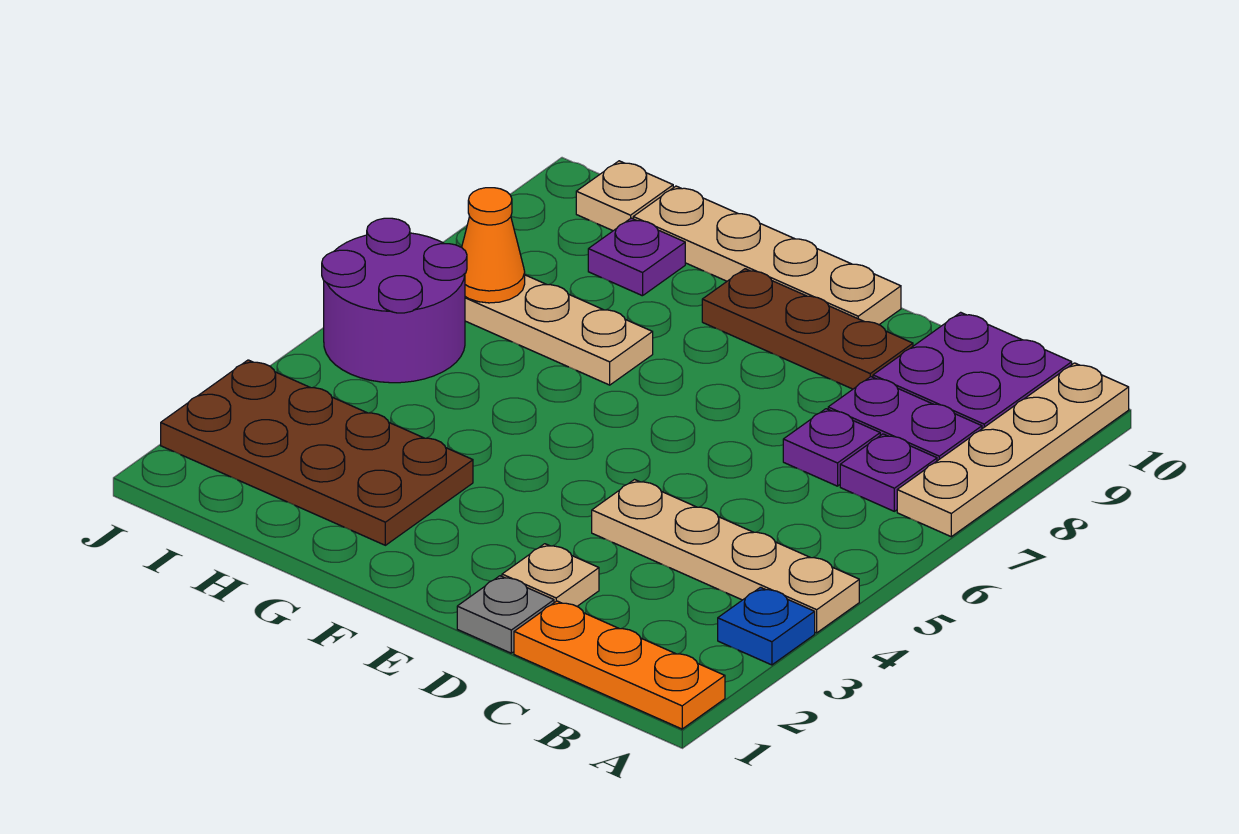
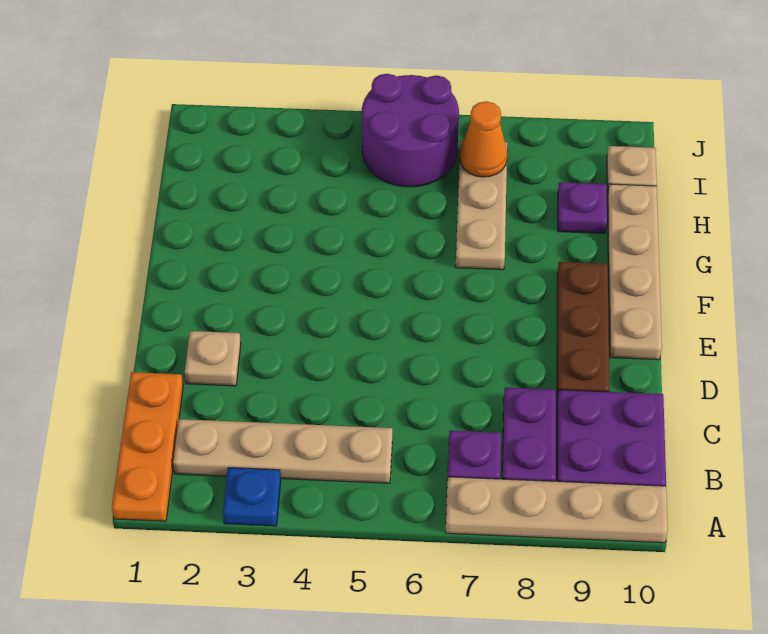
tan 1x4 plate [592,480,859,633] -> tan 1x4 plate turned to [173,419,392,483]
purple 1x1 plate [783,409,880,486] -> none
grey 1x1 plate [457,576,554,653] -> none
brown 2x4 plate [161,360,473,545] -> none

